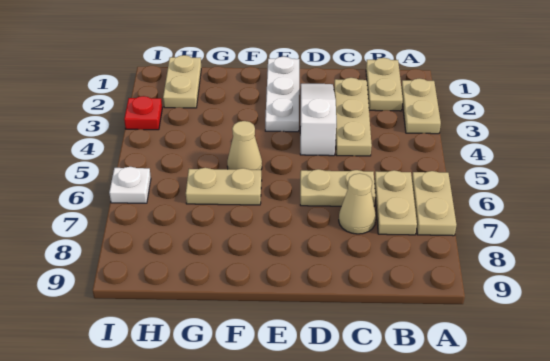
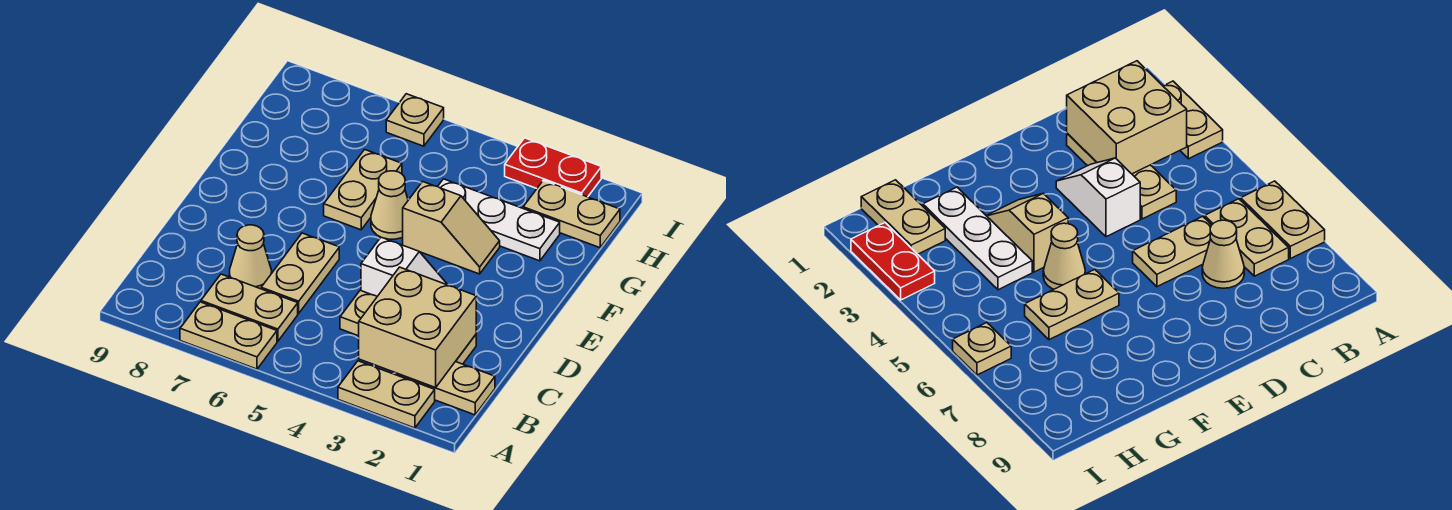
none -> tan 2x2 brick [359,267,476,388]
white 1x3 slope [300,84,336,156] -> white 1x2 slope [361,237,448,296]
white 1x3 plate [265,56,299,132] -> white 1x3 plate moved to [438,179,560,261]
none -> tan 1x2 slope [403,182,500,274]
red 1x1 plate [124,96,162,130] -> red 1x2 plate [505,138,601,197]
white 1x1 plate [109,167,151,203] -> tan 1x1 plate [386,94,444,146]

